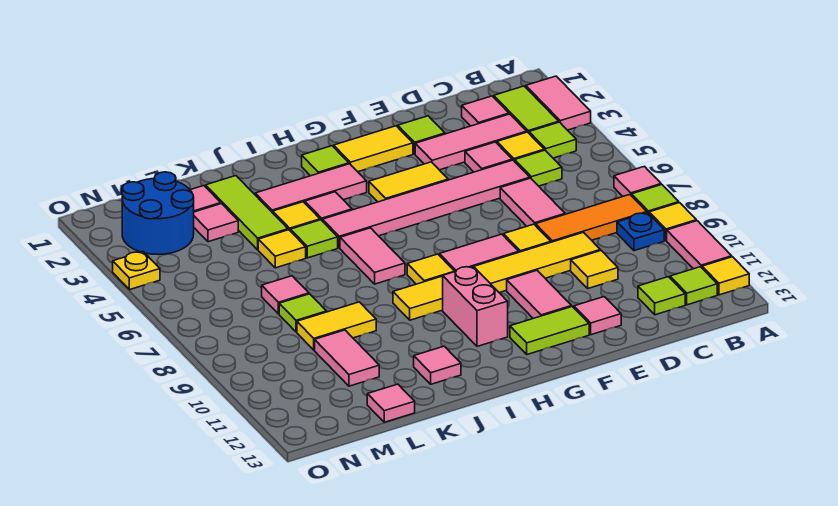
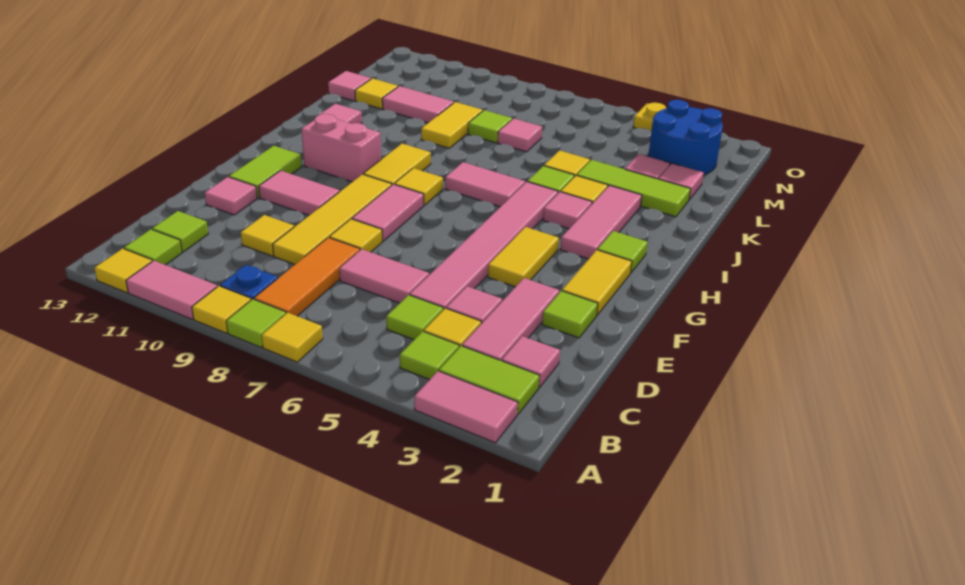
pink 1x1 tile [614,166,661,196] -> yellow 1x1 tile [262,313,323,362]
none -> yellow 1x1 tile [355,78,398,109]

